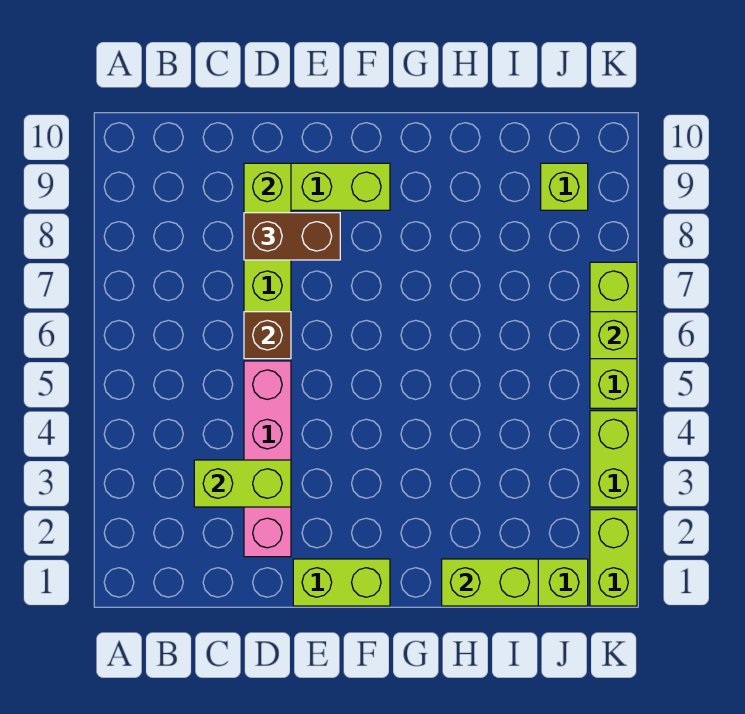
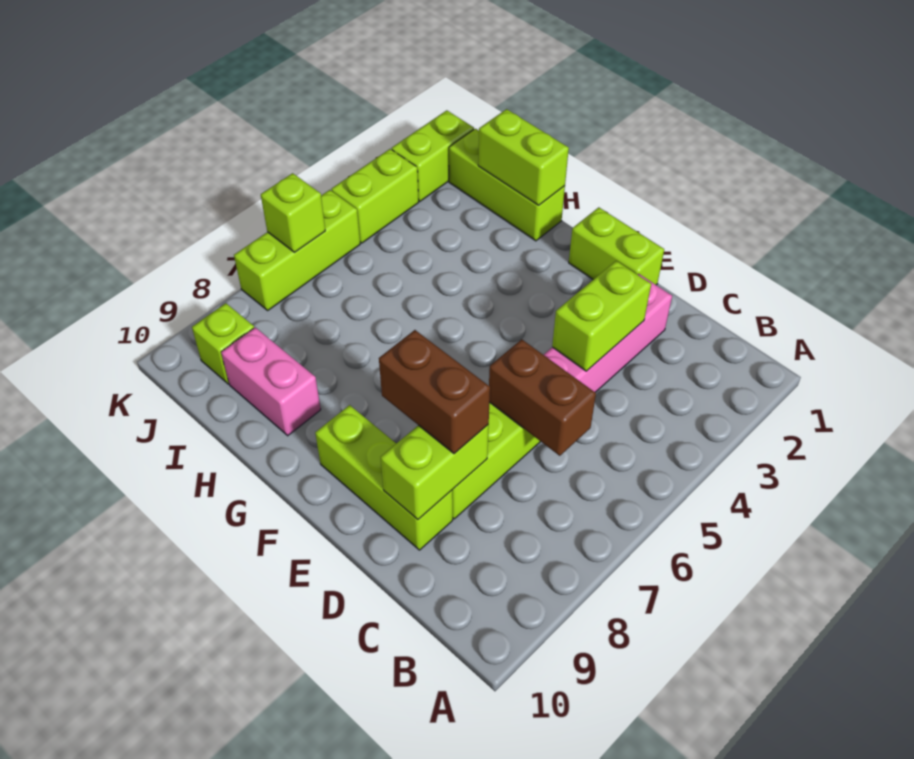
lime 1x2 brick [194,460,291,507] -> lime 1x2 brick turned to [552,261,651,371]
brown 1x1 brick [244,312,291,359] -> brown 1x2 brick [489,339,596,456]
none -> pink 1x2 brick [221,327,321,436]

